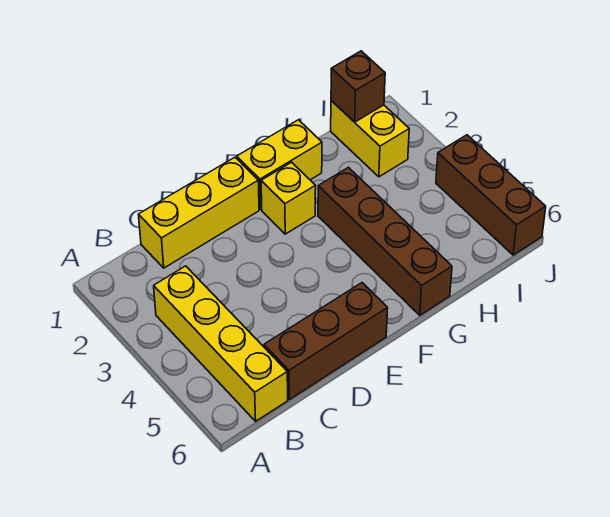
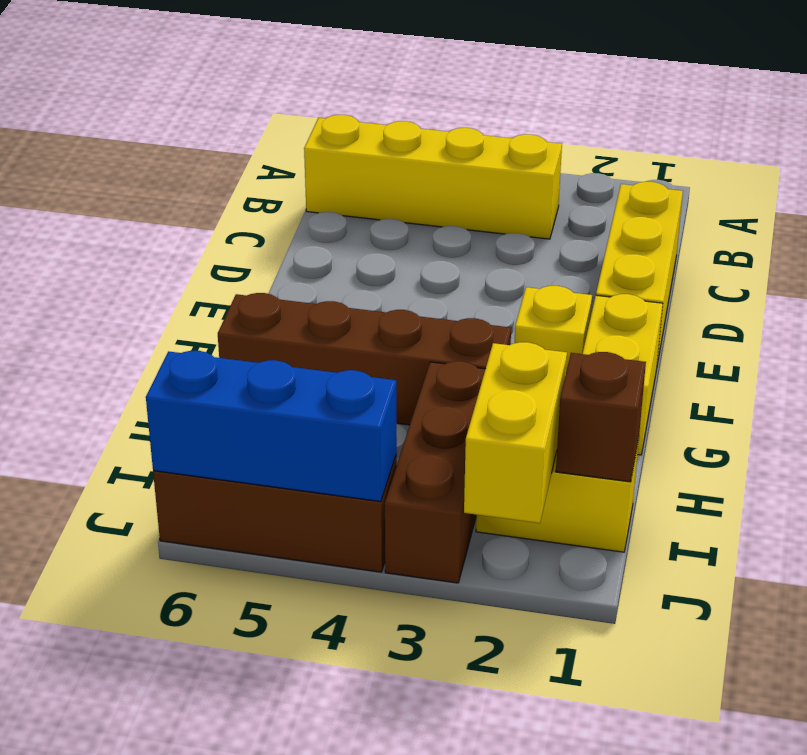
brown 1x3 brick [264,283,388,400] -> brown 1x3 brick moved to [385,361,485,583]
none -> yellow 1x2 brick [464,342,567,523]
none -> blue 1x3 brick [146,351,397,502]

